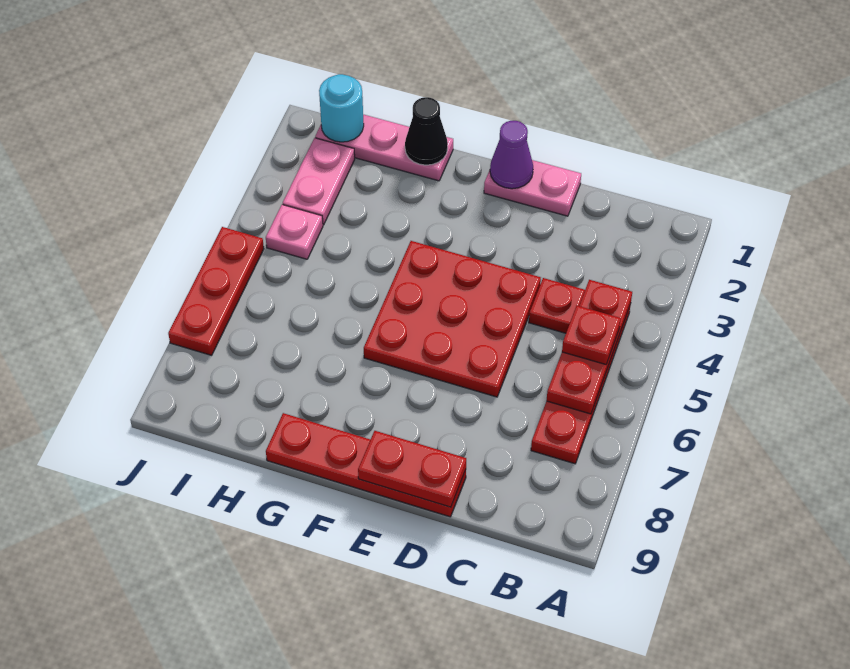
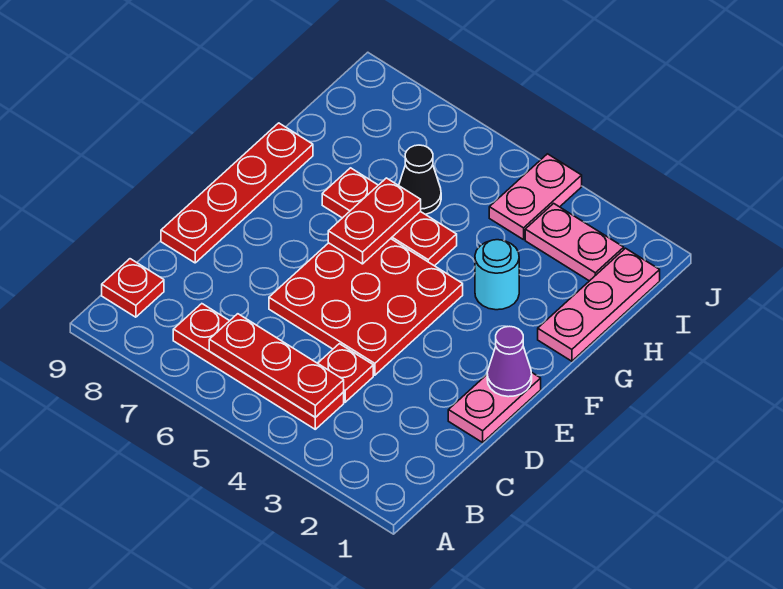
red 1x1 plate [562,306,621,364] -> red 1x1 plate moved to [102,259,164,317]
red 1x2 plate [358,431,466,507] -> red 1x2 plate moved to [328,178,421,264]
black 1x1 cone [405,97,448,165] -> black 1x1 cone moved to [399,145,441,214]
cyan 1x1 round brick [319,74,364,142] -> cyan 1x1 round brick moved to [475,240,519,310]
pink 1x1 plate [266,205,323,259] -> pink 1x2 plate [489,154,582,240]
red 1x3 plate [168,227,264,355] -> red 1x3 plate moved to [322,168,457,266]

